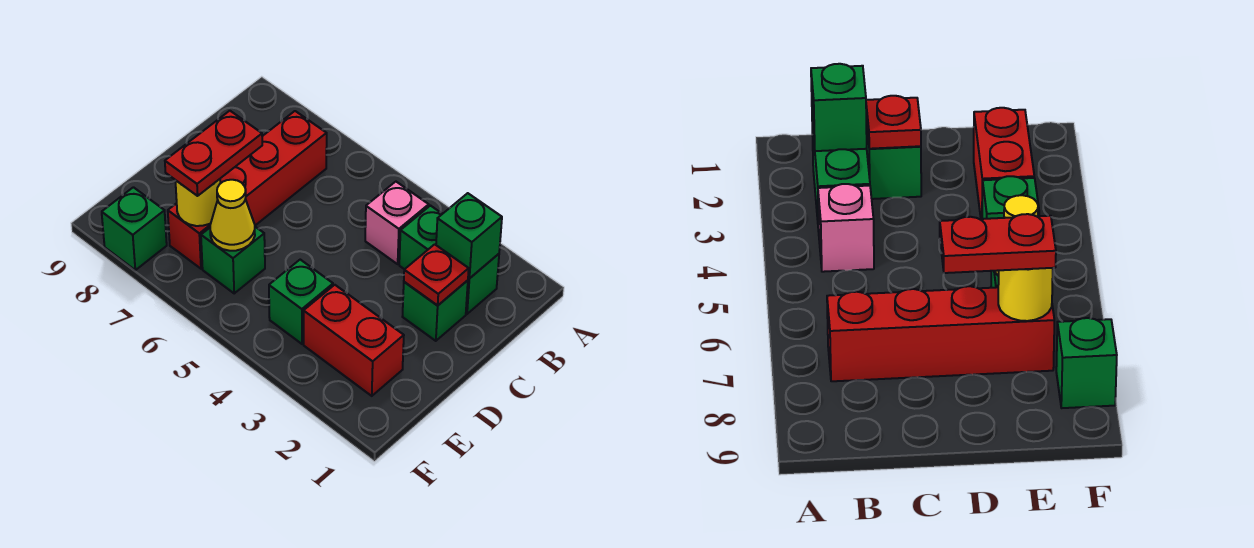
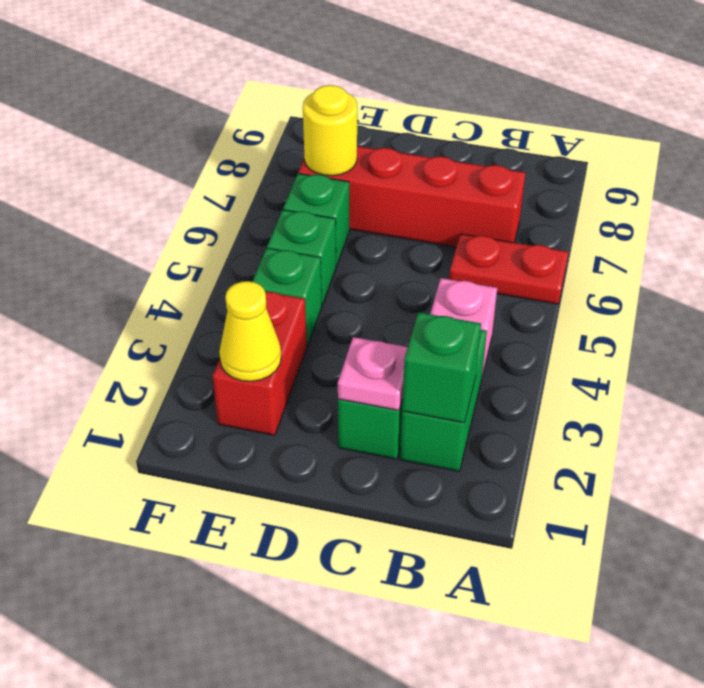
red 1x1 plate [404,244,469,306] -> pink 1x1 plate [338,337,408,410]
red 1x2 plate [165,111,262,196] -> red 1x2 plate moved to [449,234,568,304]
yellow 1x1 cone [210,180,255,251] -> yellow 1x1 cone moved to [219,281,281,381]
green 1x1 brick [102,187,167,270] -> green 1x1 brick moved to [267,210,336,305]

